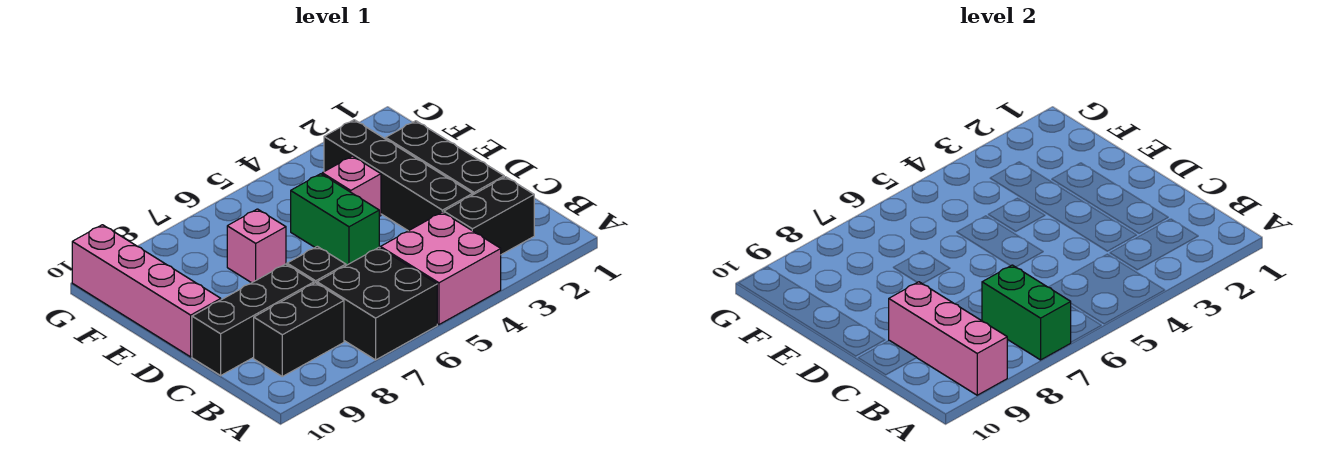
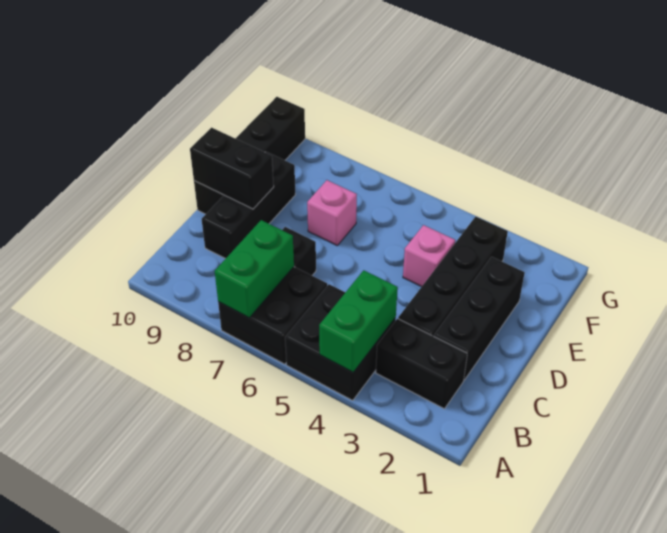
pink 2x2 brick [380,212,501,325] -> black 2x2 brick [285,284,396,400]
pink 1x3 brick [889,282,1007,395] -> none
black 1x2 brick [254,283,344,376] -> black 1x2 brick moved to [190,128,274,209]
black 1x3 brick [192,264,314,375] -> black 1x3 brick turned to [202,152,295,259]
green 1x2 brick [291,174,379,265] -> green 1x2 brick moved to [319,270,398,372]
pink 1x4 brick [72,225,221,357] -> black 1x4 brick [194,97,305,214]

